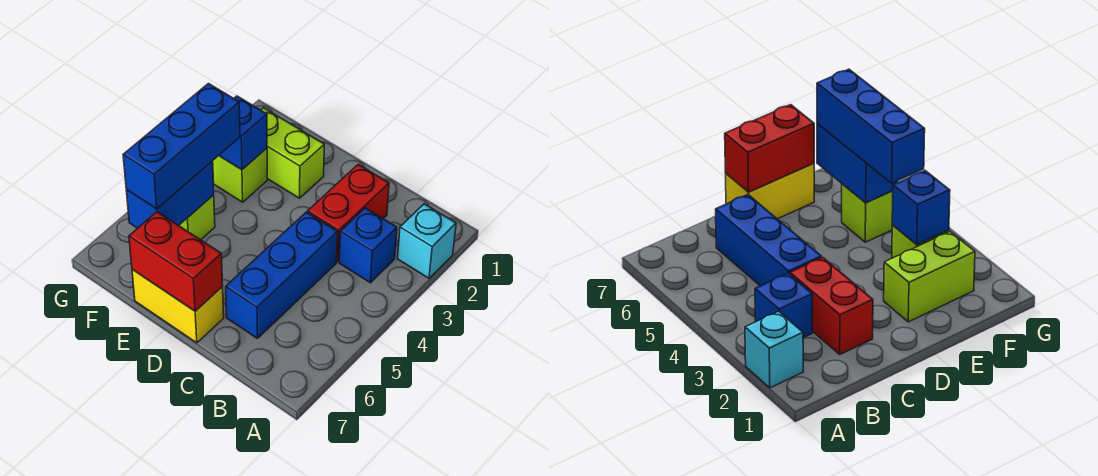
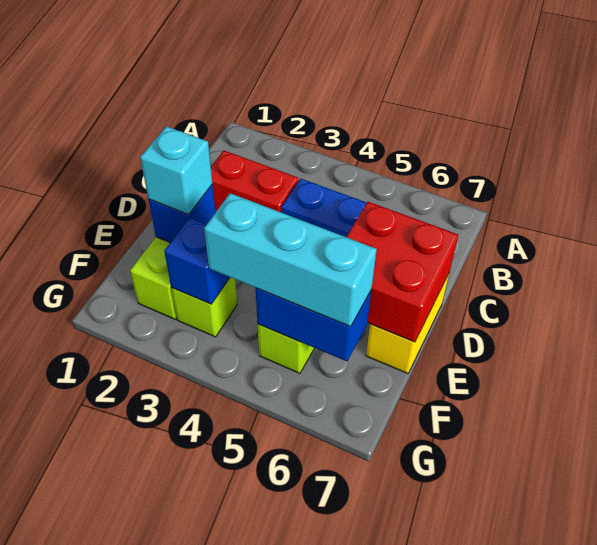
cyan 1x1 brick [397,204,456,278] -> cyan 1x1 brick moved to [140,126,213,214]
blue 1x1 brick [339,208,397,283] -> blue 1x1 brick moved to [148,184,216,242]
red 1x2 brick [129,212,223,311] -> red 2x2 brick [347,202,458,342]
blue 1x3 brick [123,84,240,209] -> cyan 1x3 brick [204,193,377,327]

